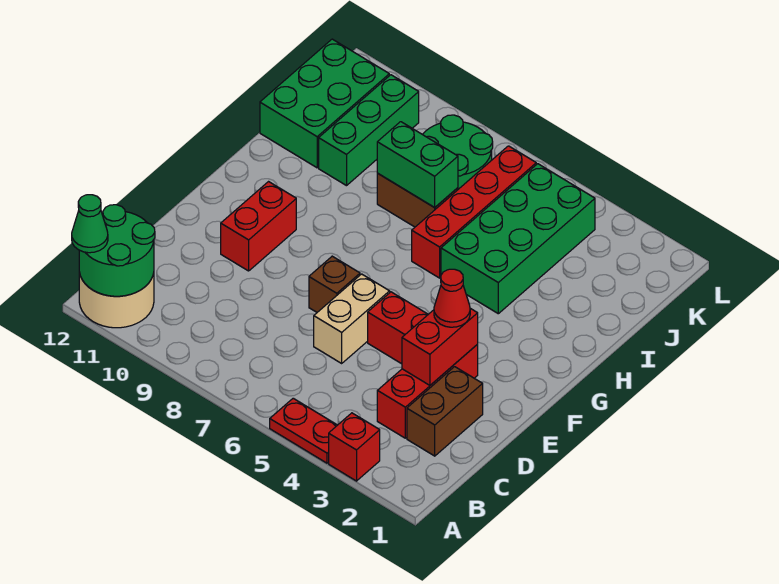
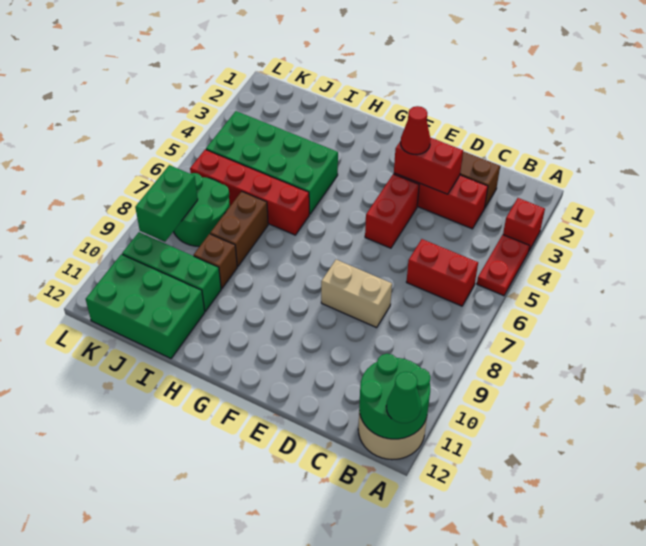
tan 1x2 brick [314,274,390,363] -> tan 1x2 brick moved to [321,260,392,328]
brown 1x1 brick [309,256,360,312] -> brown 1x1 brick moved to [194,234,237,289]
red 1x2 brick [221,182,296,271] -> red 1x2 brick moved to [407,239,478,306]
green 1x2 brick [377,122,458,208] -> green 1x2 brick moved to [135,165,198,242]

